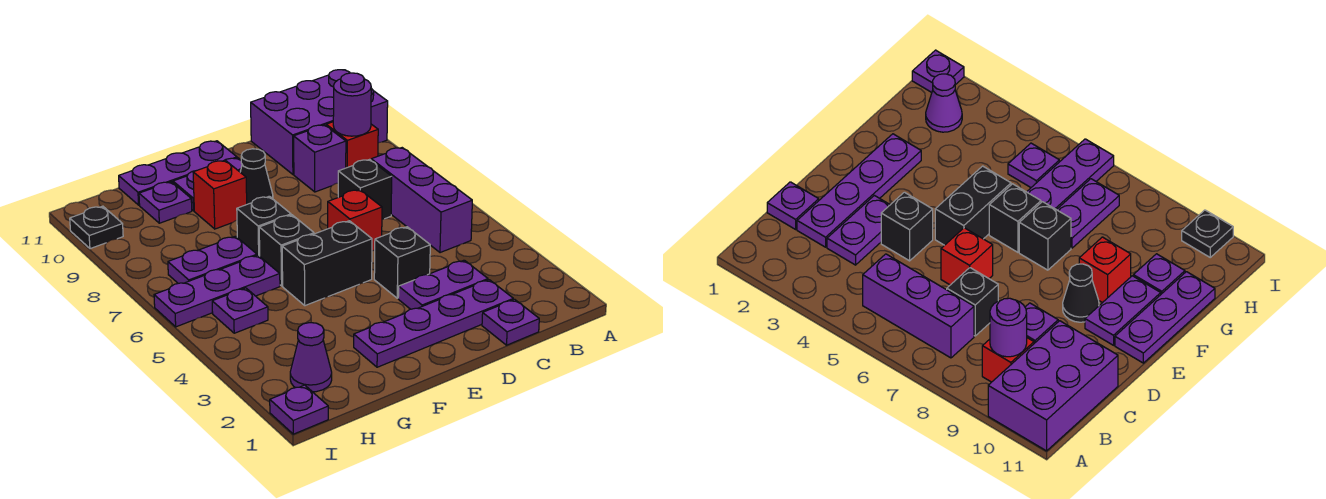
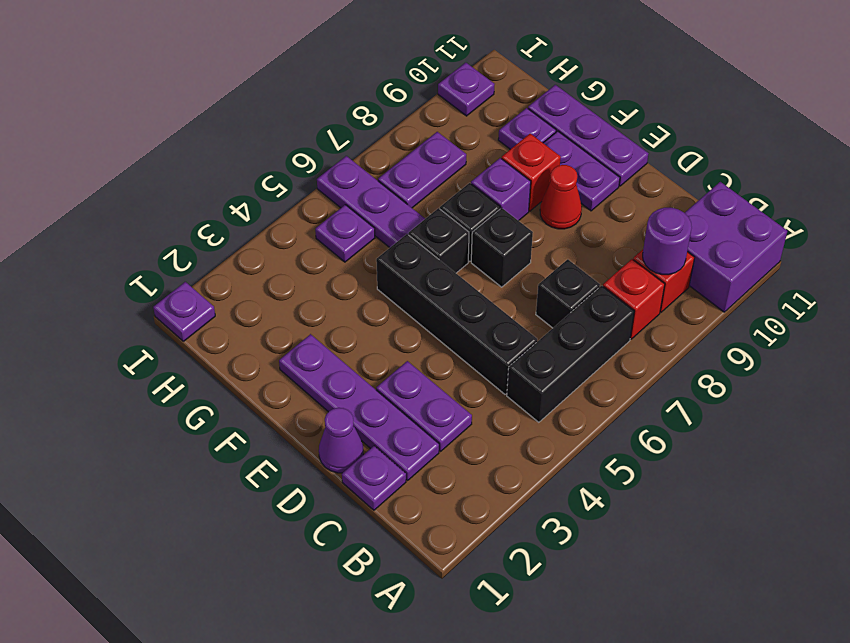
purple 2x3 brick [251,70,388,174] -> purple 2x2 brick [685,182,787,312]
purple 1x3 brick [371,148,472,253] -> black 1x3 brick [507,286,634,422]
purple 1x1 brick [294,125,346,192] -> purple 1x1 brick moved to [471,158,531,221]
black 1x1 brick [374,227,430,298] -> black 1x1 brick moved to [471,208,533,287]
red 1x1 brick [328,190,382,251] -> red 1x1 brick moved to [603,259,665,339]
black 1x2 brick [282,221,372,306] -> black 1x4 brick [376,234,537,394]
black 1x1 cone [240,149,273,204] -> red 1x1 cone [540,165,582,229]
purple 1x2 plate [168,236,257,283] -> purple 1x2 plate turned to [378,132,466,208]
purple 1x1 cone [290,323,332,392] -> purple 1x1 cone moved to [319,408,363,473]
black 1x1 plate [70,206,123,249] -> purple 1x1 plate [438,63,494,116]

